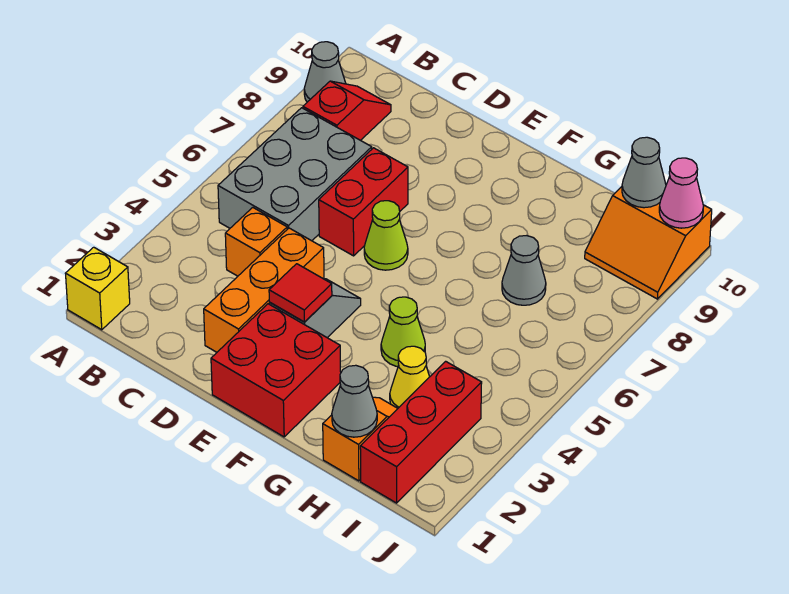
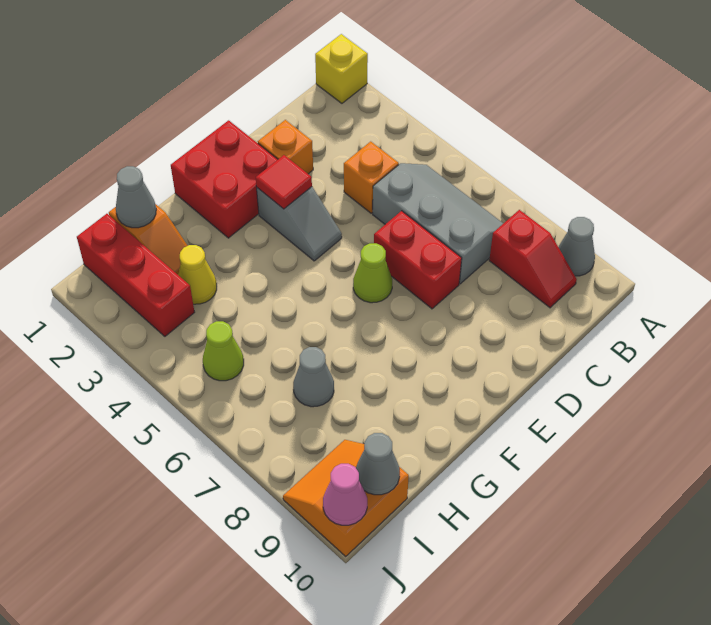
grey 2x3 brick [218,108,372,241] -> grey 2x3 slope [373,163,503,284]
orange 1x3 brick [204,228,324,352] -> orange 1x1 brick [258,120,313,174]
lime 1x1 cone [381,297,425,367] -> lime 1x1 cone moved to [203,321,244,381]

